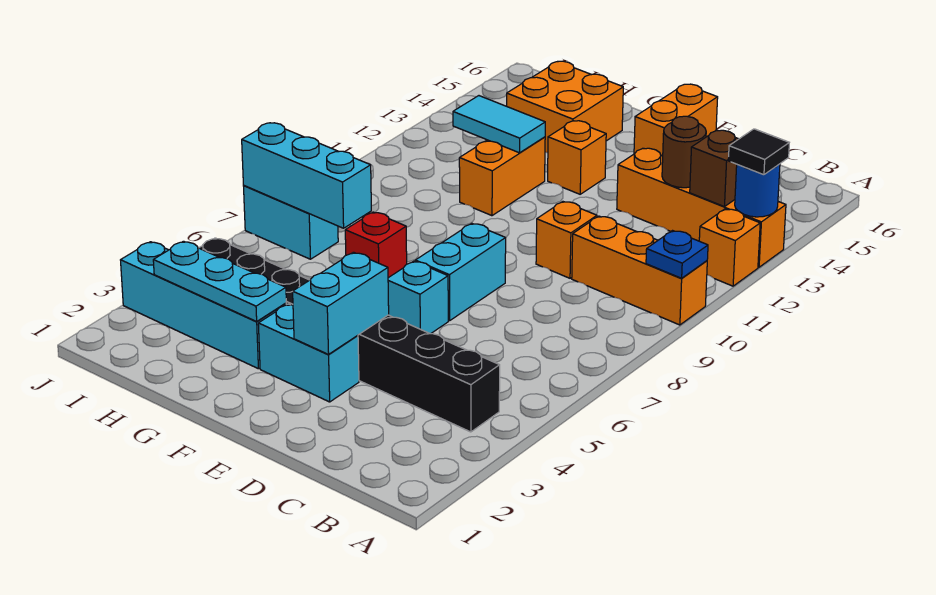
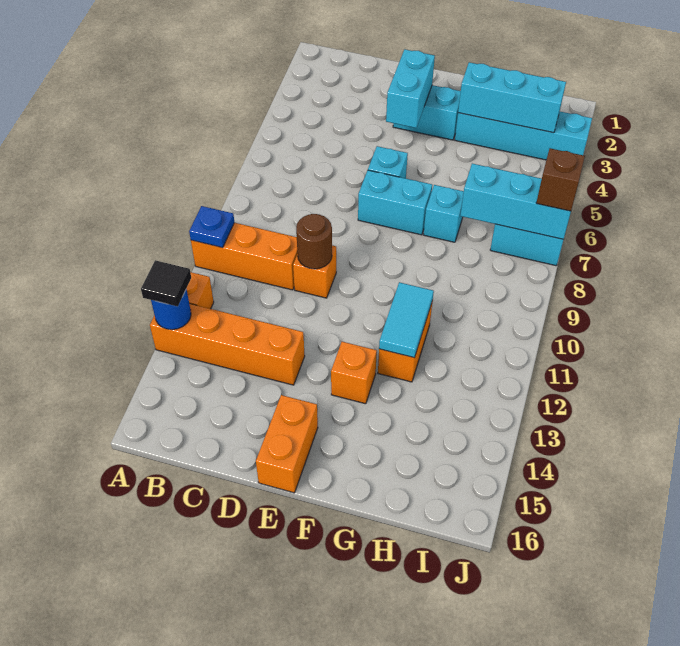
black 1x8 brick [199,238,500,432] -> none
brown 1x1 brick [690,130,738,207] -> brown 1x1 brick moved to [536,148,585,211]
brown 1x1 round brick [662,116,706,188] -> brown 1x1 round brick moved to [296,214,332,269]
cyan 1x2 brick [415,223,506,321] -> cyan 1x2 brick turned to [358,170,432,235]
cyan 1x3 plate [153,241,286,321] -> cyan 1x3 brick [458,62,566,133]
red 1x1 brick [345,212,407,278] -> cyan 1x1 brick [423,185,464,242]
cyan 1x2 tile [453,96,545,153] -> cyan 1x2 tile turned to [379,282,434,358]
orange 2x2 brick [507,61,623,153] -> none

